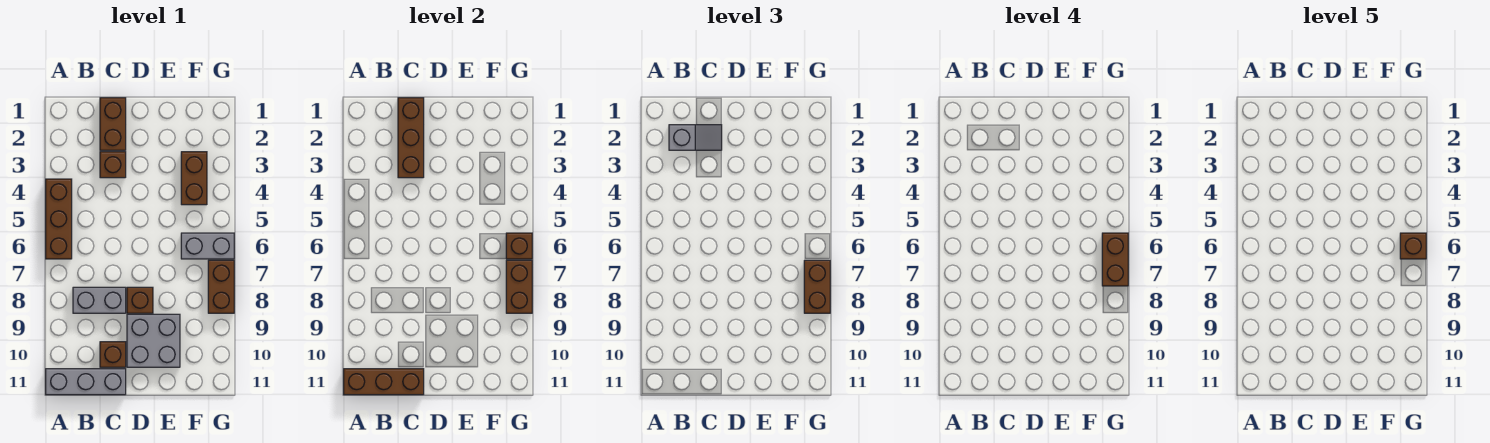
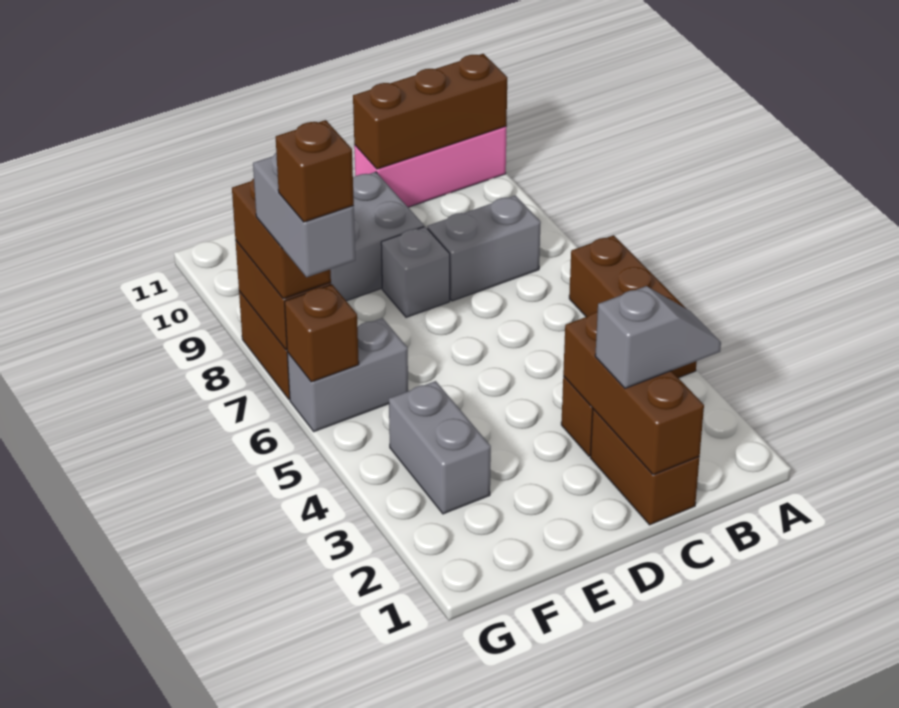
grey 1x3 brick [46,369,126,395] -> pink 1x3 brick [354,126,507,207]
grey 1x2 slope [669,125,722,150] -> grey 1x2 slope turned to [595,286,721,388]
brown 1x1 brick [100,342,126,367] -> none
brown 1x1 brick [127,287,153,313] -> grey 1x1 brick [381,227,450,317]
brown 1x2 brick [181,152,207,205] -> grey 1x2 brick [389,381,491,514]
brown 1x2 brick [1102,233,1128,286] -> grey 1x2 brick [253,153,355,277]

